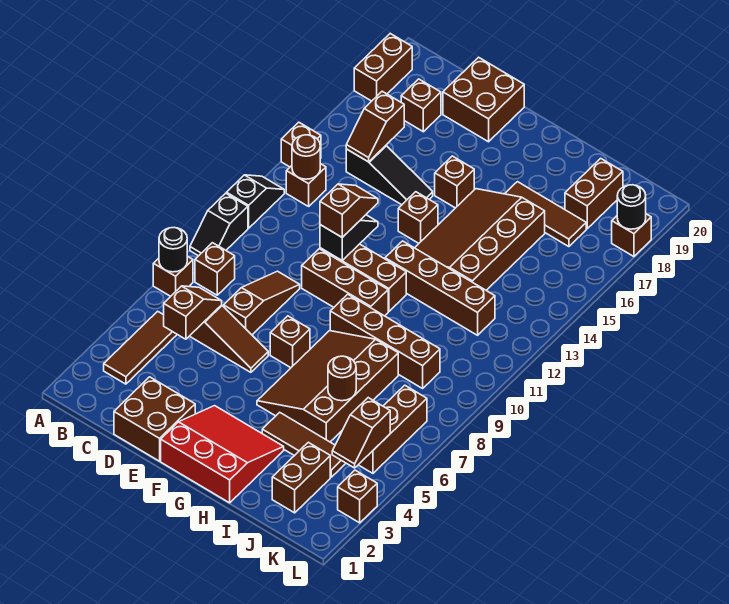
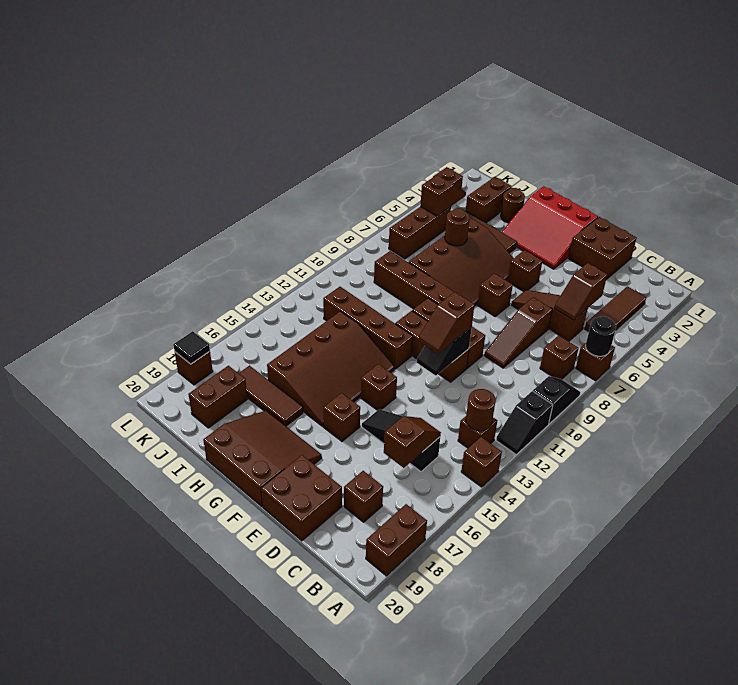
none -> brown 1x1 brick [507,250,542,292]
none -> brown 3x3 slope [203,411,322,507]
none -> brown 1x1 round brick [501,188,525,223]
black 1x1 round brick [617,185,646,229] -> black 1x1 tile [173,331,210,364]

